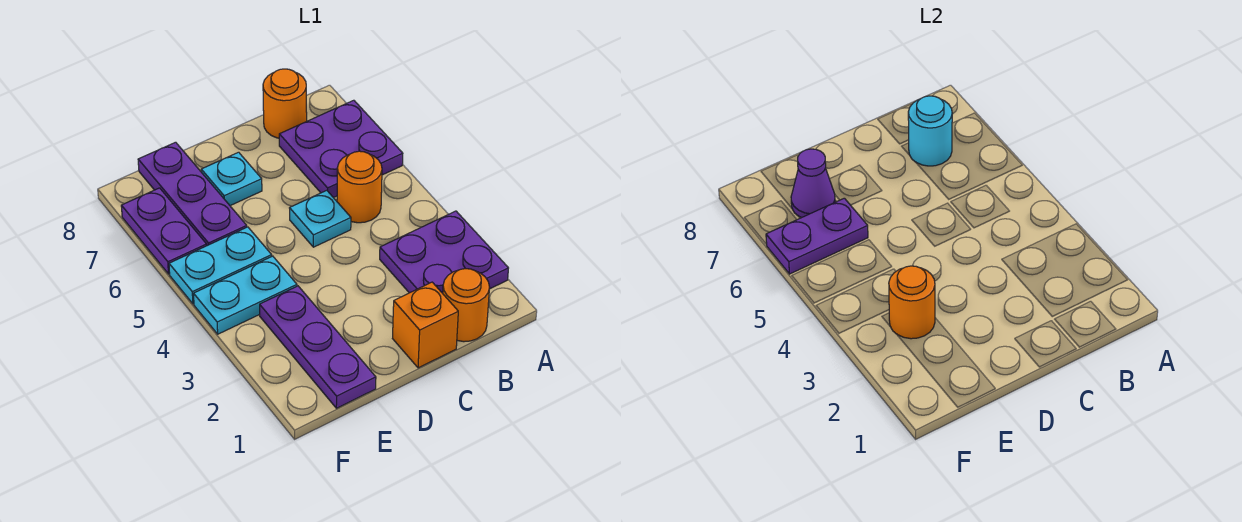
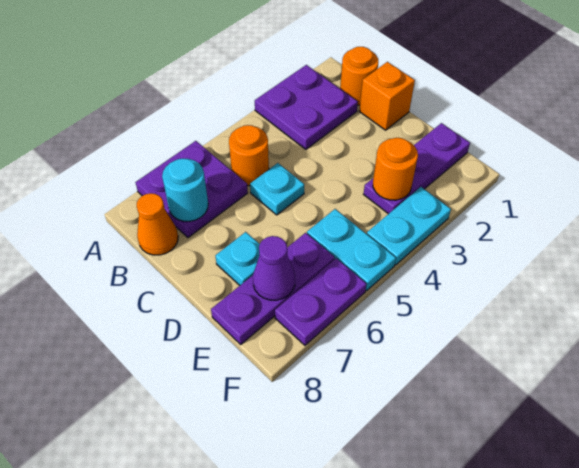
orange 1x1 round brick [263,69,307,138] -> orange 1x1 cone [137,193,178,255]
cyan 1x2 plate [194,256,297,334] -> cyan 1x2 plate turned to [367,187,451,265]
purple 1x2 plate [766,198,868,274] -> none

